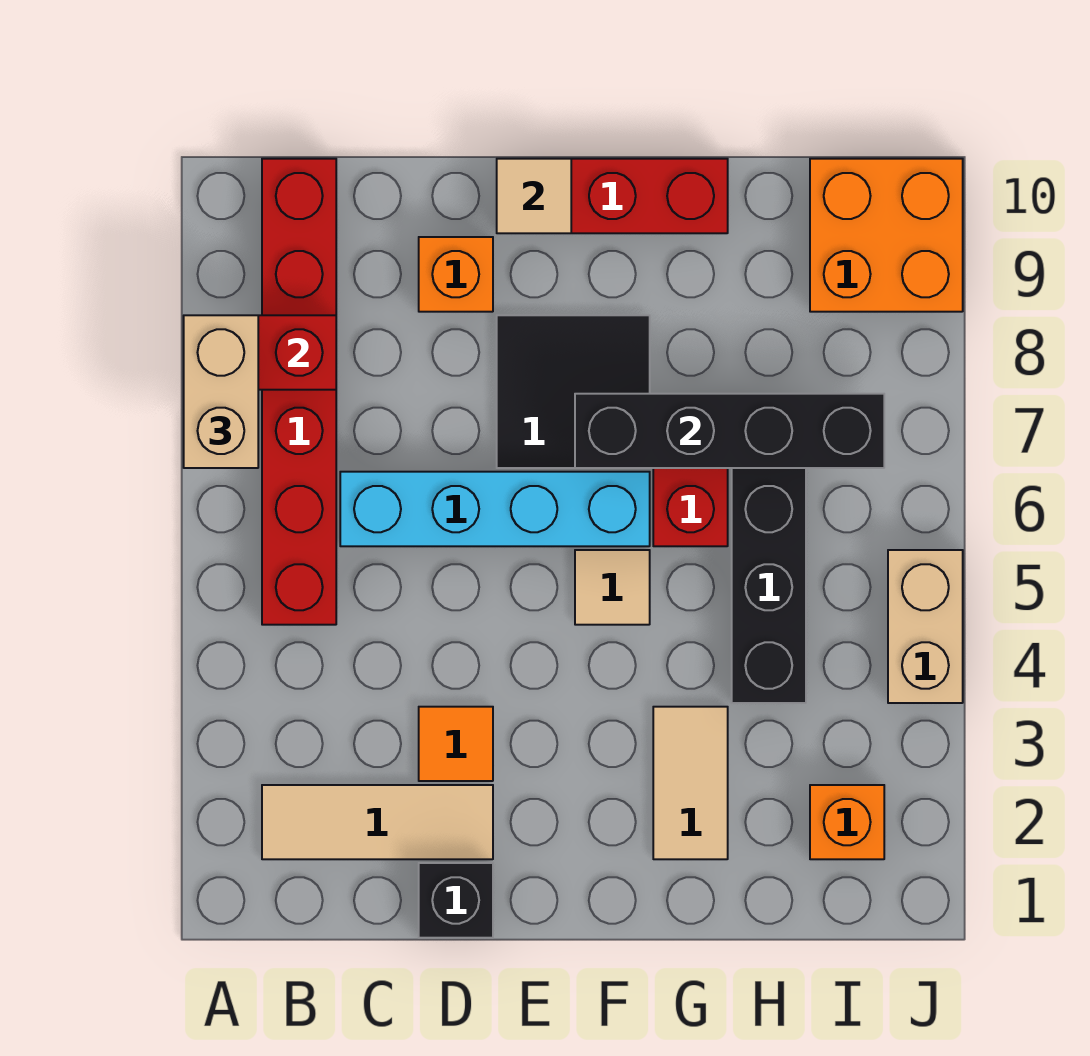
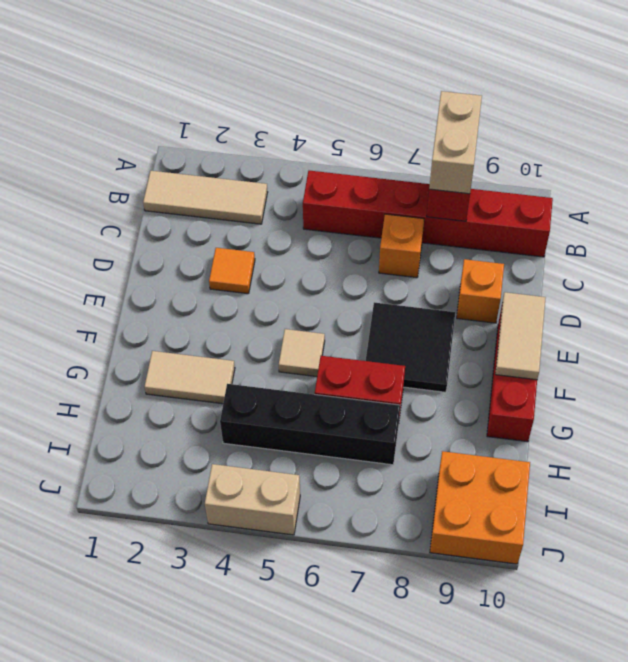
tan 1x2 brick [184,315,258,468] -> tan 1x2 brick turned to [429,91,482,194]
tan 1x3 tile [262,785,493,859] -> tan 1x3 tile turned to [143,171,268,224]
cyan 1x4 brick [340,472,650,546] -> none
black 1x1 brick [419,863,493,938] -> none
tan 1x1 tile [497,159,571,233] -> tan 1x2 tile [495,292,546,380]
black 1x4 brick [575,394,884,468] -> none
orange 1x1 brick [810,785,884,859] -> orange 1x1 brick moved to [379,214,424,278]

